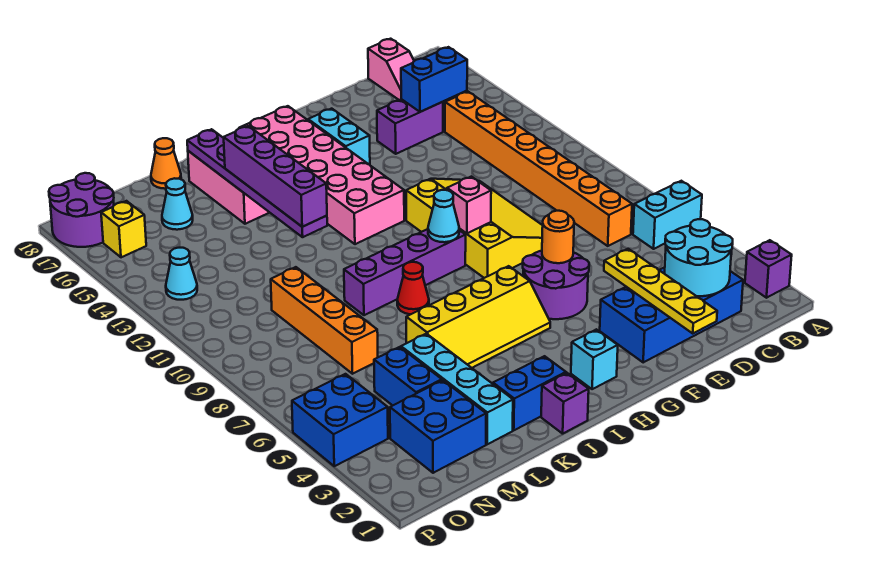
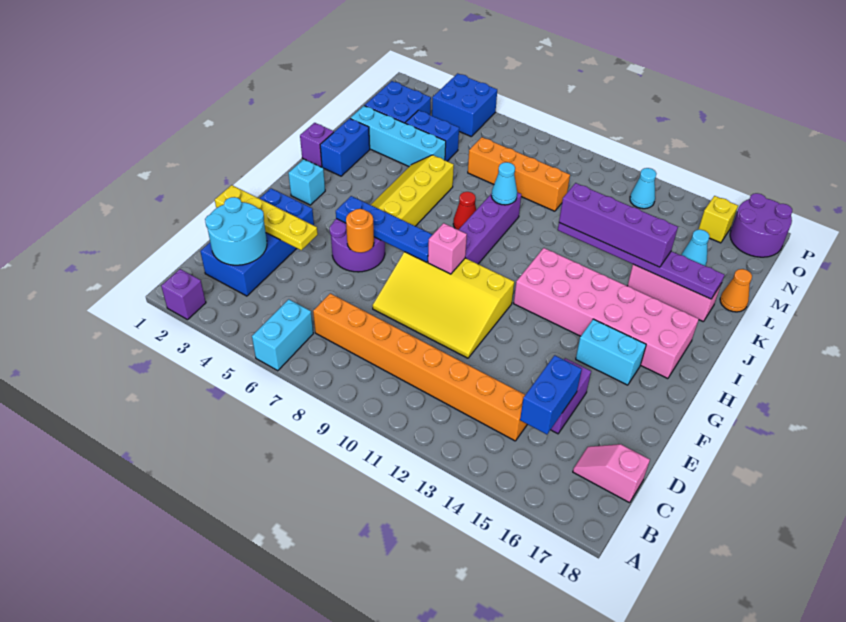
none -> blue 1x4 plate [336,196,433,262]
cyan 1x1 cone [428,190,459,242] -> cyan 1x1 cone moved to [491,162,517,205]

